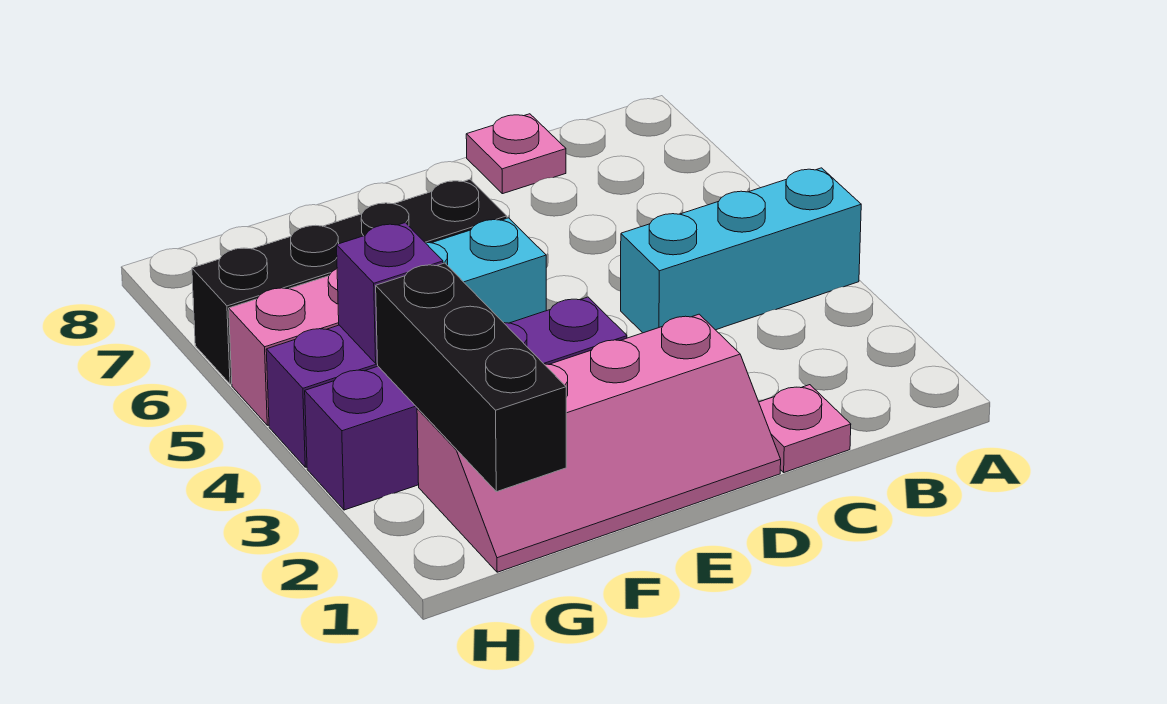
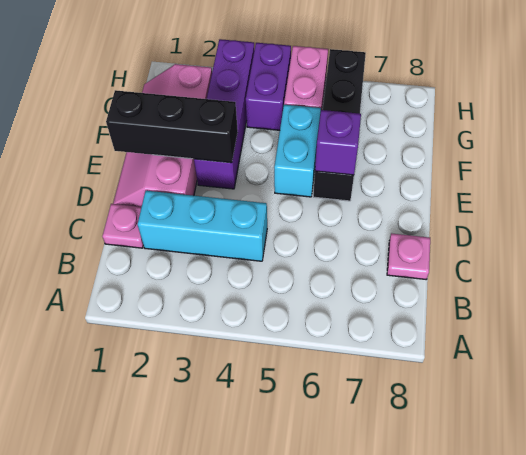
cyan 1x3 brick [621,168,861,333] -> cyan 1x3 brick turned to [138,191,267,261]
black 1x3 brick [376,263,566,492] -> black 1x3 brick moved to [106,90,238,163]
purple 1x1 brick [337,223,443,363] -> purple 1x1 brick moved to [315,110,361,175]

